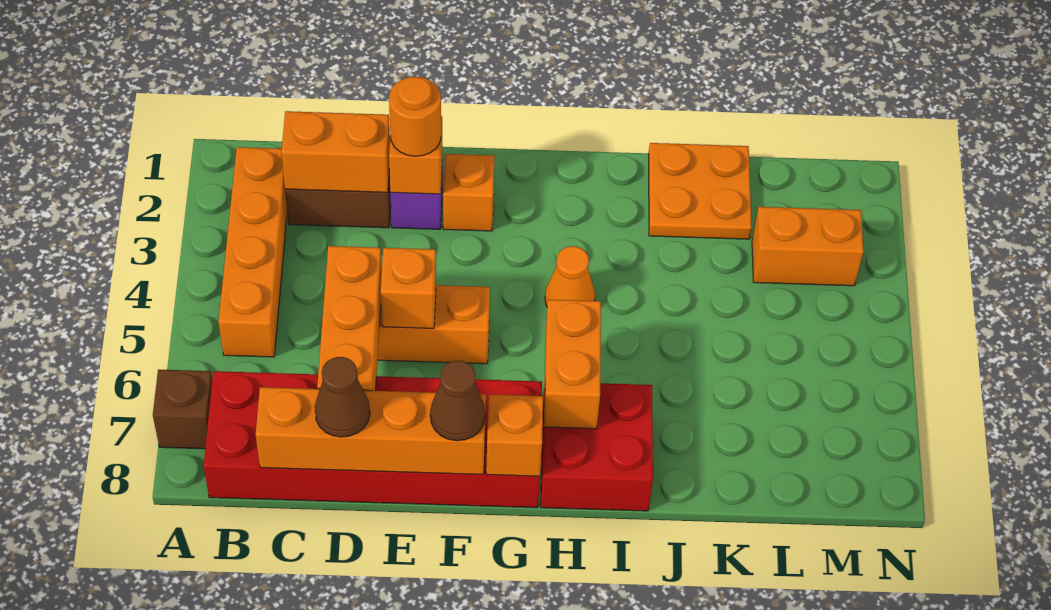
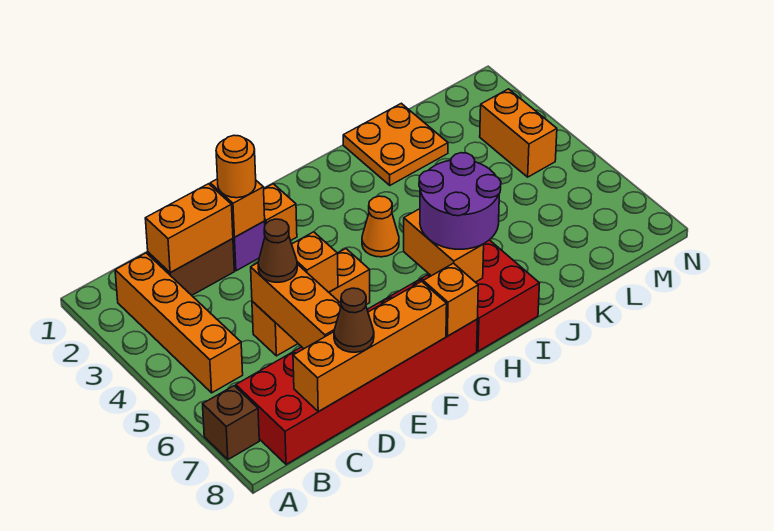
brown 1x1 cone [430,361,485,441] -> brown 1x1 cone moved to [258,219,297,282]
none -> purple 2x2 round brick [419,153,501,249]
orange 1x2 brick [752,207,864,286] -> orange 1x2 brick turned to [480,89,557,177]

